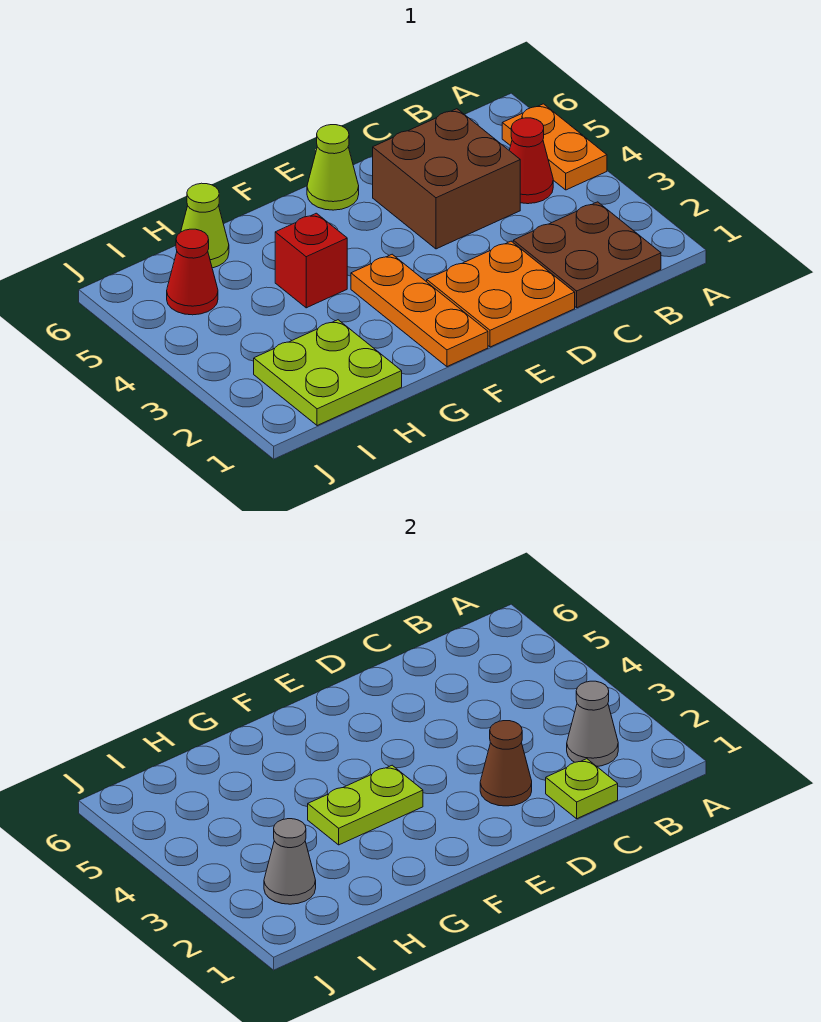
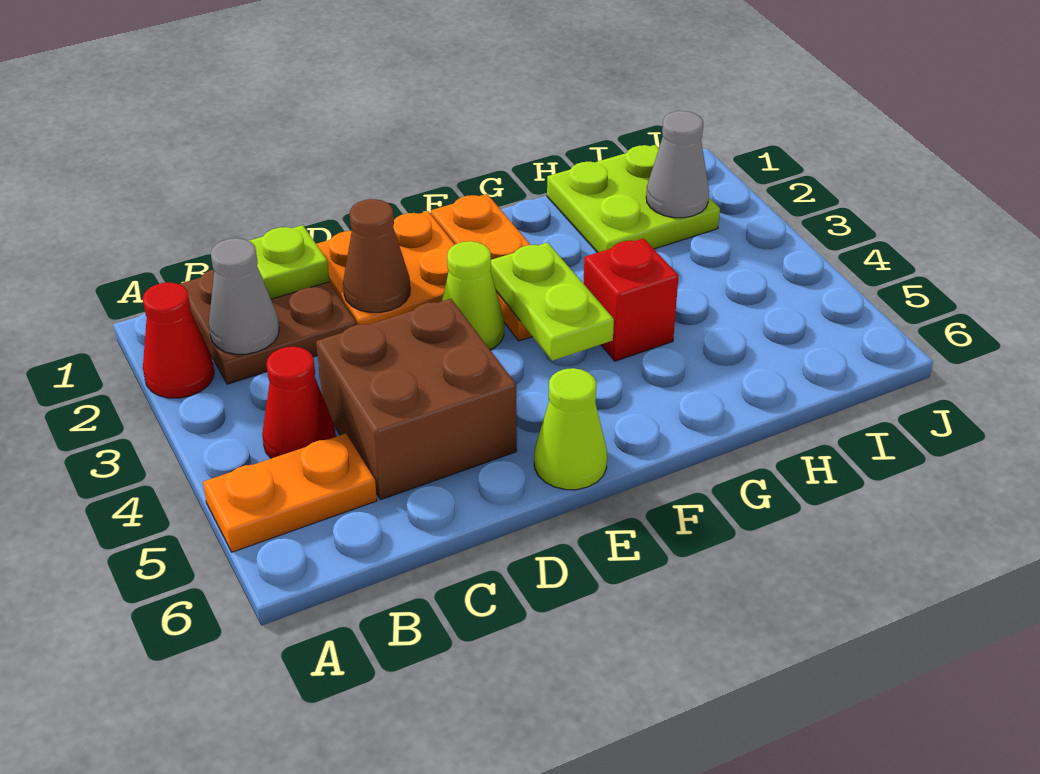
orange 1x2 plate [502,104,607,190] -> orange 1x2 plate turned to [203,434,377,552]
lime 1x2 plate [308,765,423,845] -> lime 1x2 plate turned to [490,243,614,361]
lime 1x1 cone [181,183,229,268] -> lime 1x1 cone moved to [442,241,504,350]
red 1x1 cone [167,229,218,315] -> red 1x1 cone moved to [143,283,214,398]

